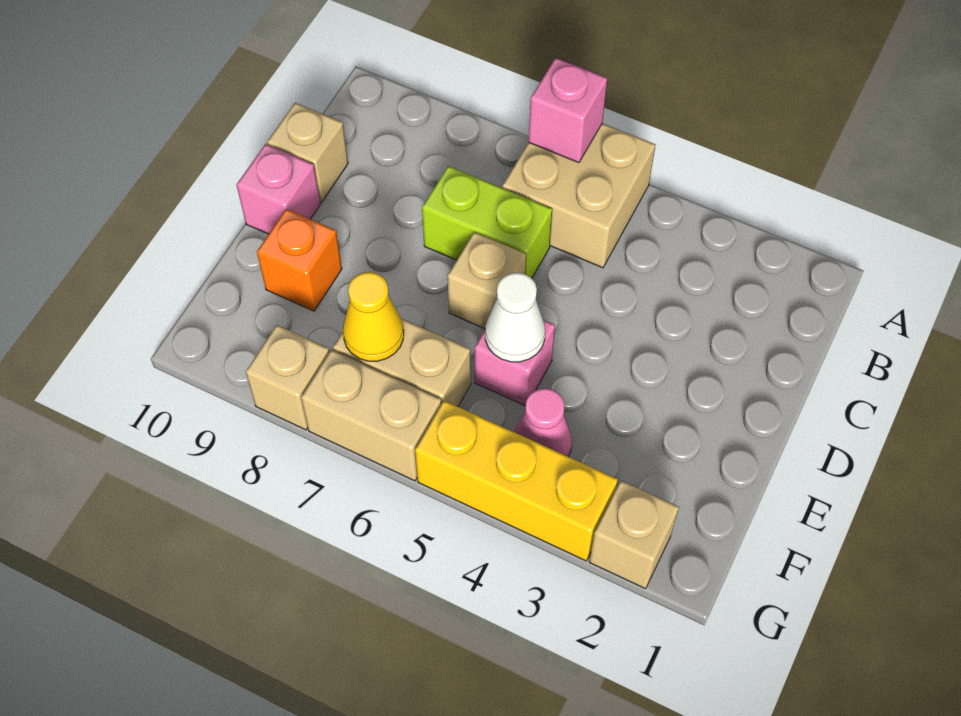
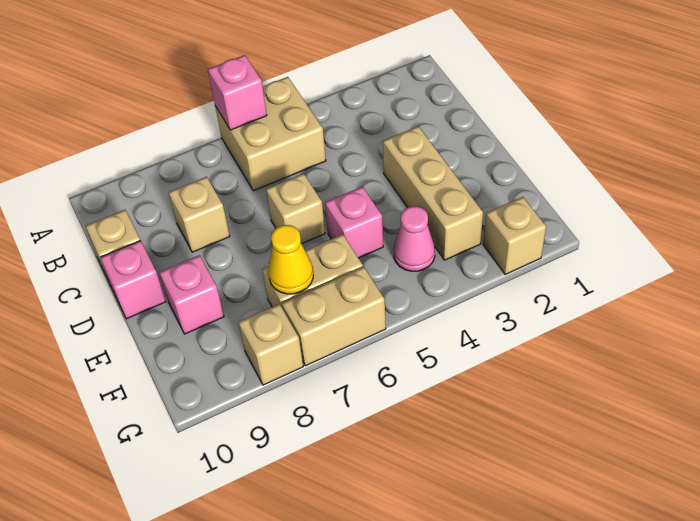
lime 1x2 brick [422,166,552,278] -> none
none -> tan 1x1 brick [168,177,230,252]
none -> tan 1x3 brick [383,126,483,260]
white 1x1 cone [485,273,545,362] -> none
orange 1x1 brick [257,209,342,311] -> pink 1x1 brick [159,255,224,334]
yellow 1x3 brick [415,401,618,561] -> none

